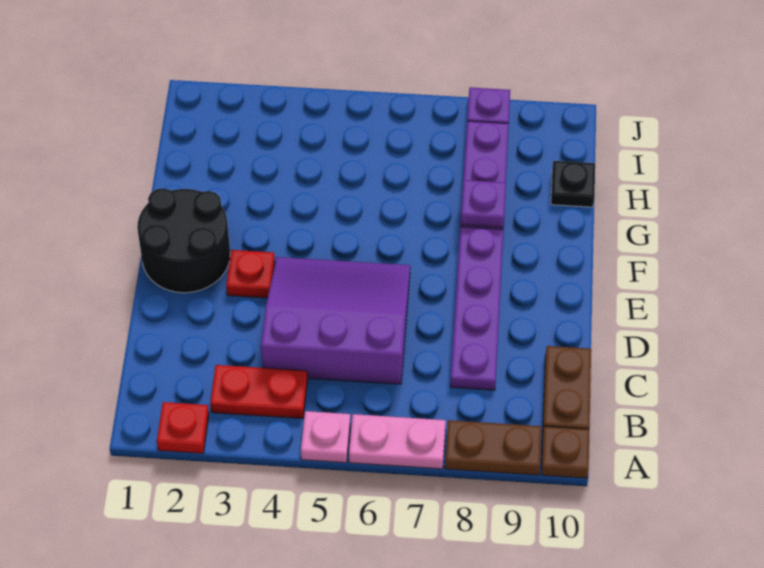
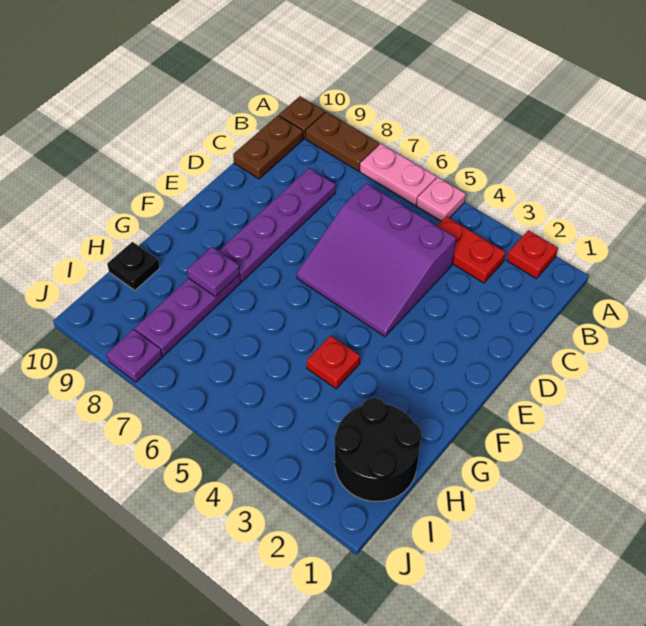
black 2x2 round brick [137,188,230,293] -> black 2x2 round brick moved to [334,398,422,502]
red 1x1 plate [226,250,275,298] -> red 1x1 plate moved to [307,336,360,389]

